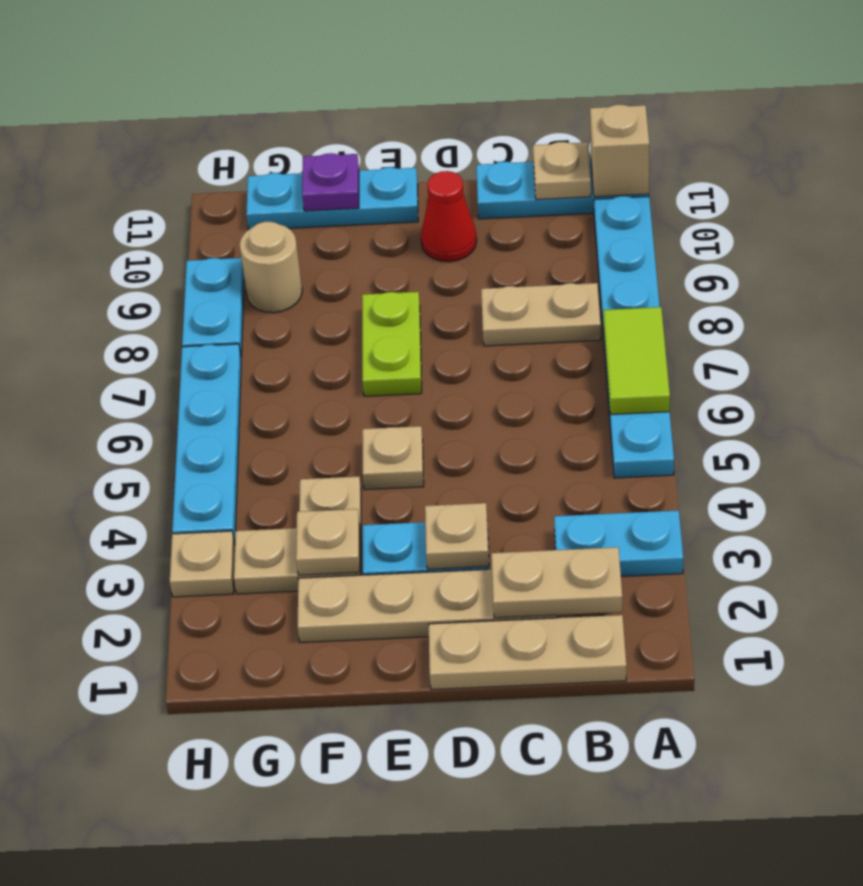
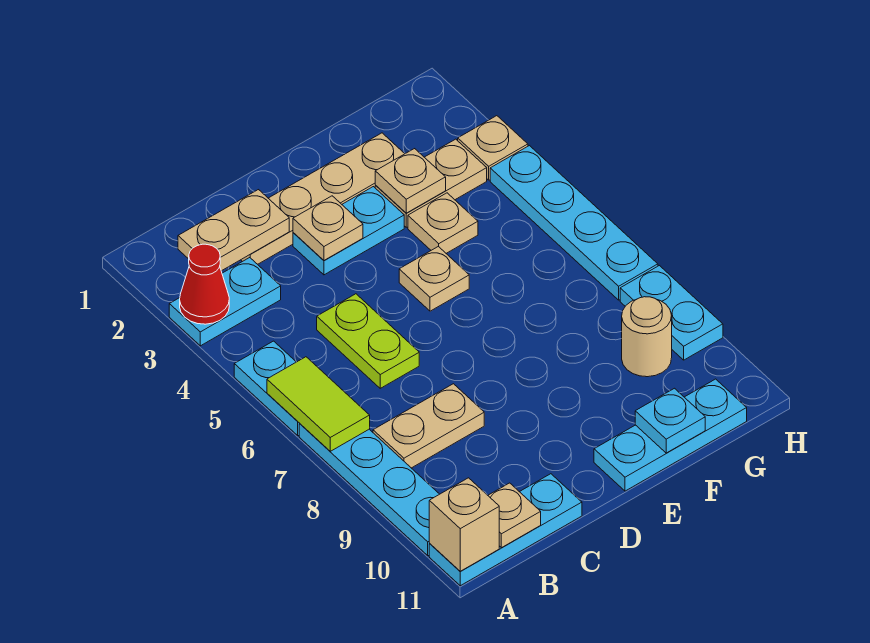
tan 1x3 plate [429,615,626,690] -> none
red 1x1 cone [421,171,477,262] -> red 1x1 cone moved to [180,244,229,324]
lime 1x2 plate [362,292,422,396] -> lime 1x2 plate moved to [317,294,419,388]
purple 1x1 plate [302,153,359,211] -> cyan 1x1 plate [635,388,705,453]

